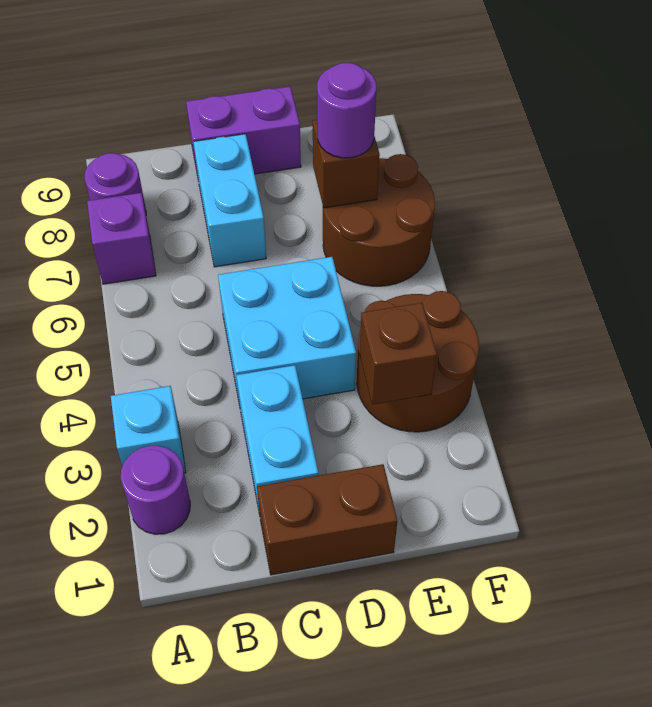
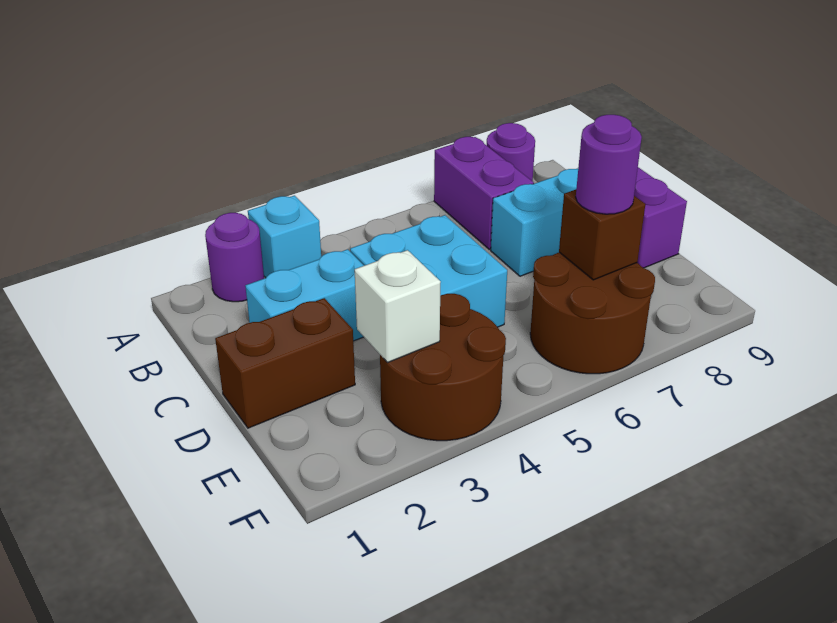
purple 1x1 brick [87,193,156,284] -> purple 1x2 brick [434,137,534,249]
brown 1x2 brick [257,464,397,575] -> brown 1x2 brick turned to [215,298,355,428]
brown 1x1 brick [360,303,437,404] -> white 1x1 brick [355,250,441,363]

